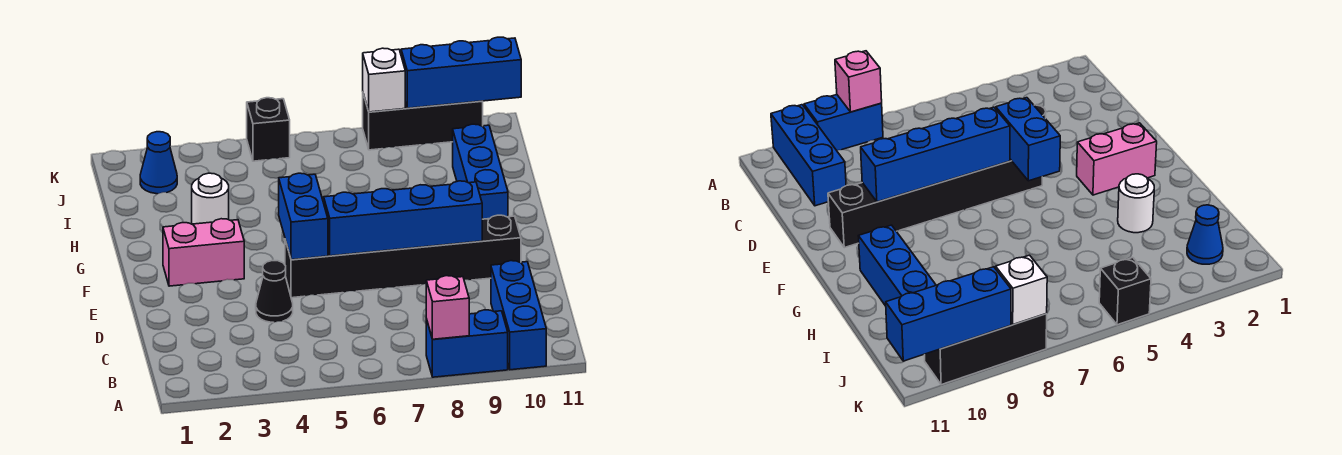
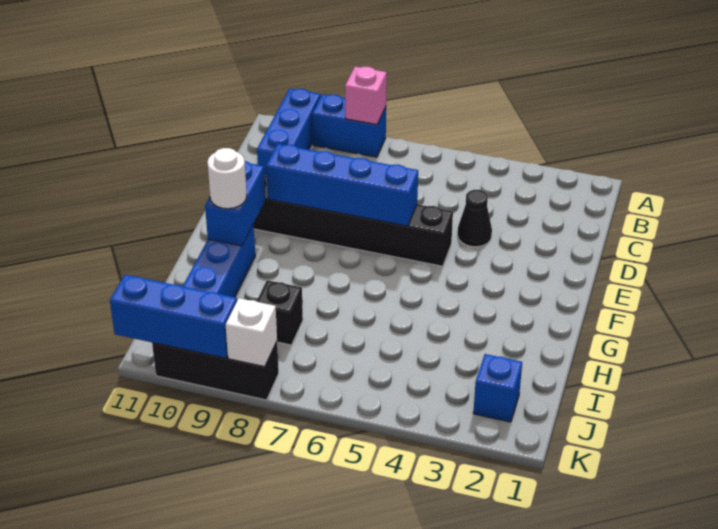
blue 1x2 brick [279,173,328,260] -> blue 1x2 brick moved to [205,161,266,246]
pink 1x2 brick [163,219,244,286] -> none
white 1x1 round brick [192,173,229,224] -> white 1x1 round brick moved to [207,148,247,209]
blue 1x1 cone [140,132,177,194] -> blue 1x1 brick [473,354,522,422]
black 1x1 brick [247,98,290,161] -> black 1x1 brick moved to [257,280,303,345]

